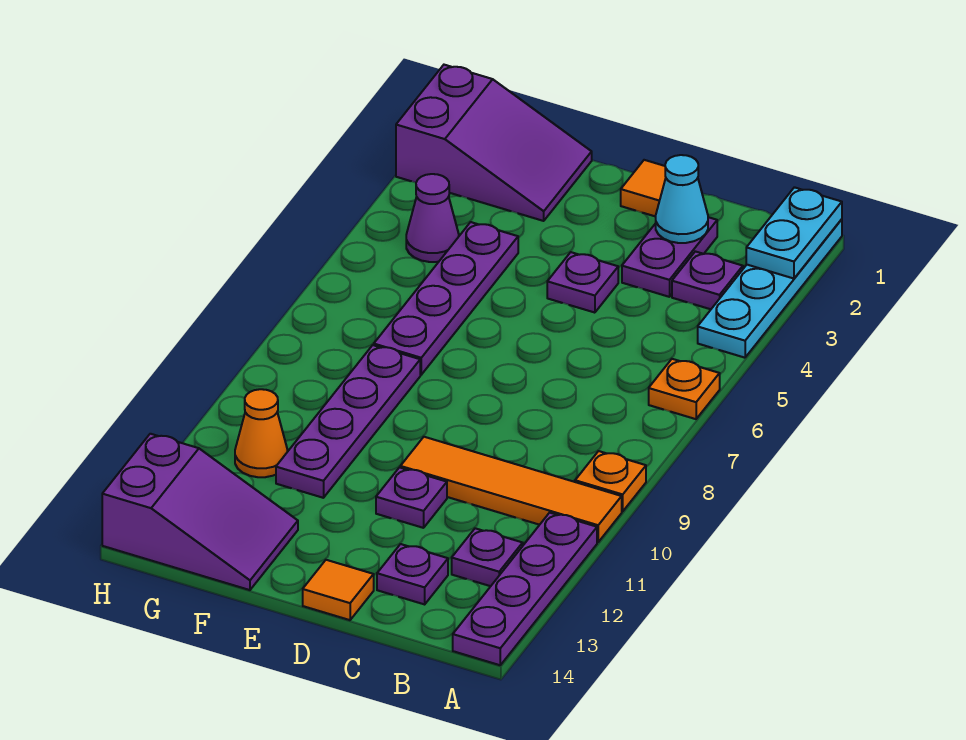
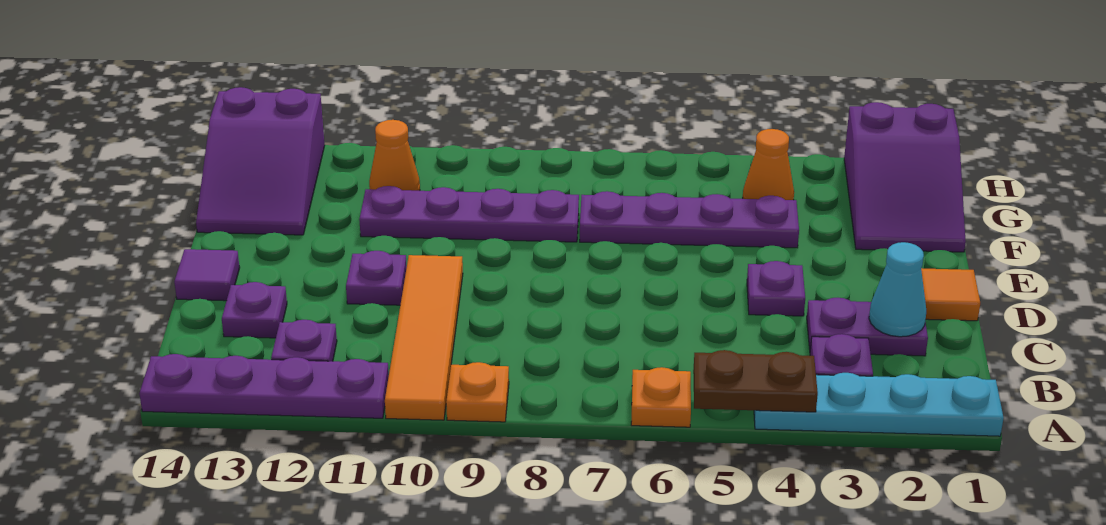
cyan 1x2 plate [746,187,842,279] -> none
none -> brown 1x2 plate [693,350,818,412]
orange 1x1 tile [303,560,374,620] -> purple 1x1 tile [174,249,240,301]
purple 1x1 cone [406,174,459,262] -> orange 1x1 cone [743,129,794,200]

